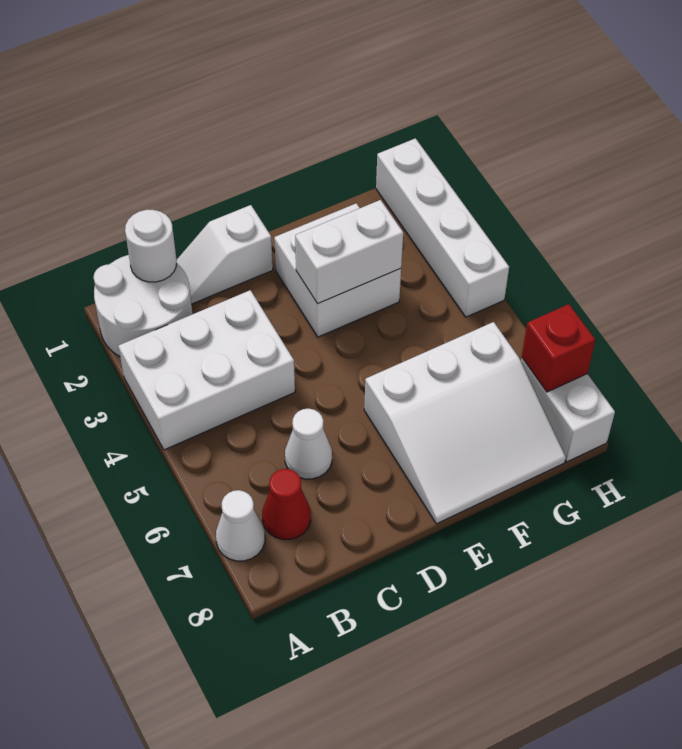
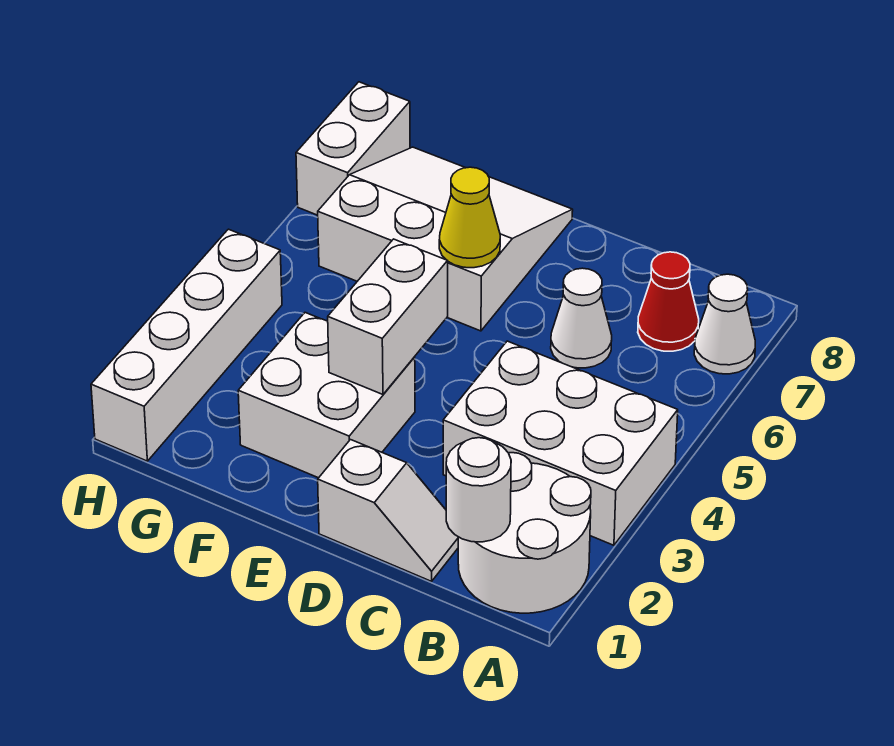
white 1x2 brick [295,200,403,304] -> white 1x2 brick turned to [328,239,448,394]
none -> yellow 1x1 cone [439,167,500,268]
red 1x1 brick [522,304,595,392] -> none

